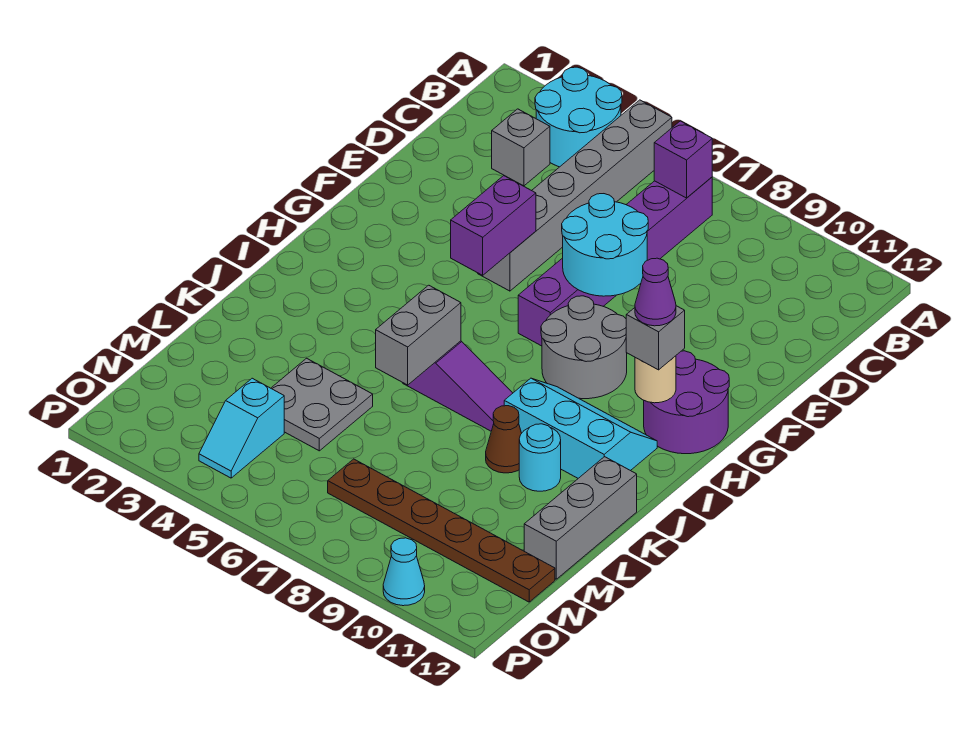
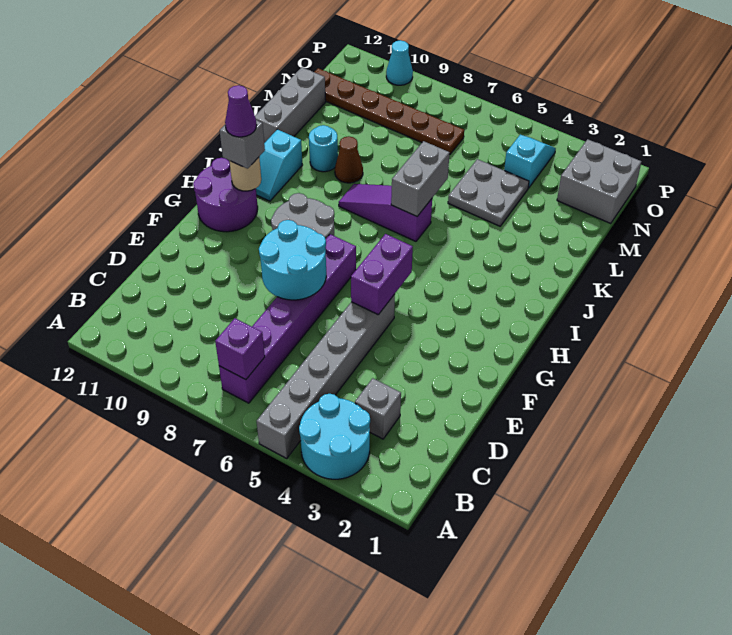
cyan 2x3 slope [504,378,657,478] -> cyan 1x2 slope [256,129,302,201]
none -> grey 2x2 brick [557,139,641,224]

